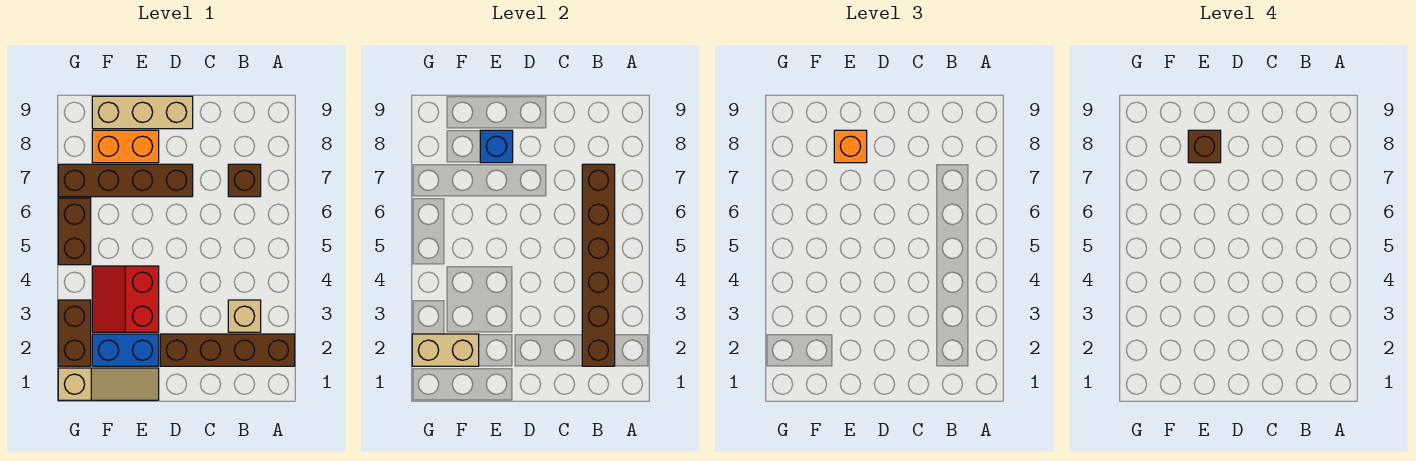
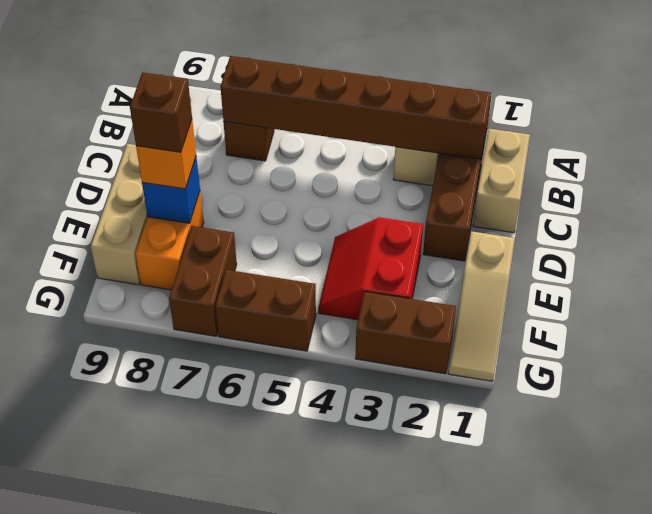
brown 1x4 brick [58,164,193,197] -> brown 1x2 brick [169,226,237,336]
tan 1x3 slope [58,368,159,400] -> tan 1x3 slope turned to [448,231,515,381]
blue 1x2 brick [92,334,159,366] -> none
red 2x2 slope [92,266,159,332] -> red 2x2 slope turned to [318,217,423,320]
tan 1x2 brick [412,334,479,366] -> tan 1x2 brick moved to [473,129,530,233]

